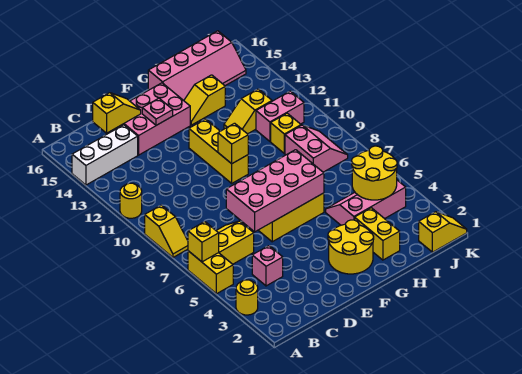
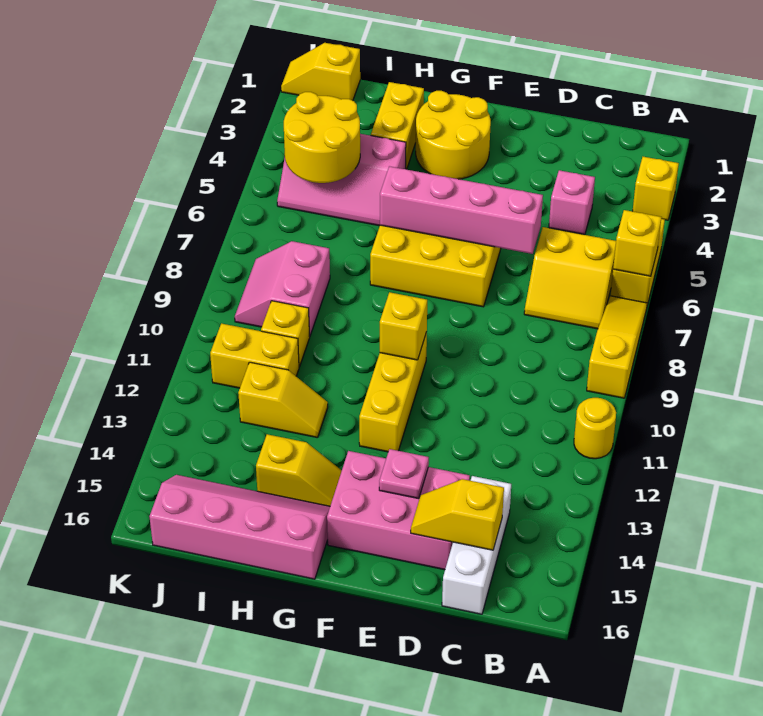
yellow 1x1 round brick [236,280,258,315] -> yellow 1x1 brick [633,157,679,220]
yellow 1x2 slope [145,205,188,257] -> yellow 1x3 slope [587,296,647,398]
white 1x3 brick [72,125,138,185] -> white 1x3 brick turned to [442,476,511,614]
pink 2x4 brick [226,150,324,232] -> pink 1x4 brick [380,166,543,254]
pink 1x2 brick [256,91,304,141] -> yellow 1x2 brick [210,323,299,388]

